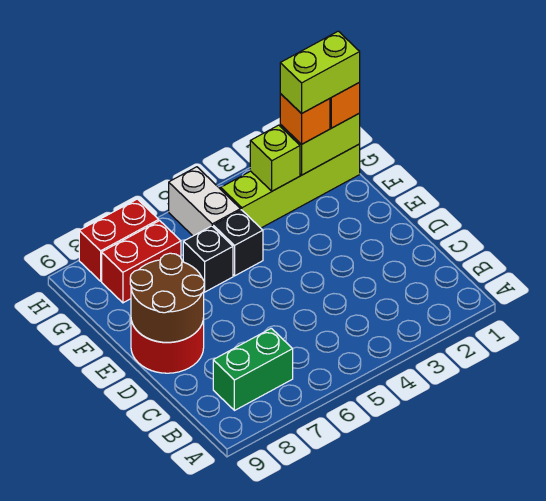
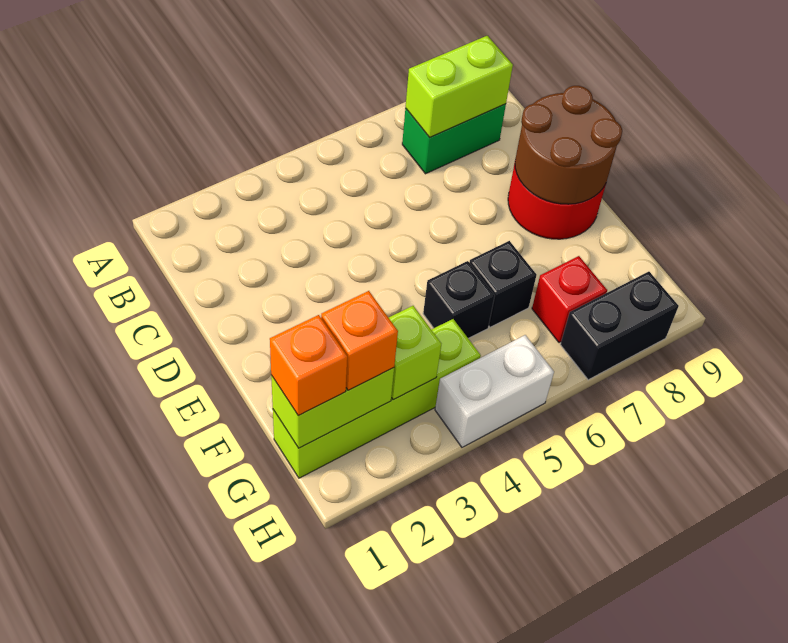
lime 1x2 brick [280,31,360,114] -> lime 1x2 brick moved to [405,36,513,137]
white 1x2 brick [169,167,241,236] -> white 1x2 brick turned to [435,335,554,447]
red 1x2 brick [102,221,181,303] -> red 1x1 brick [532,256,607,343]
red 1x2 brick [79,199,159,281] -> black 1x2 brick [560,272,679,380]

